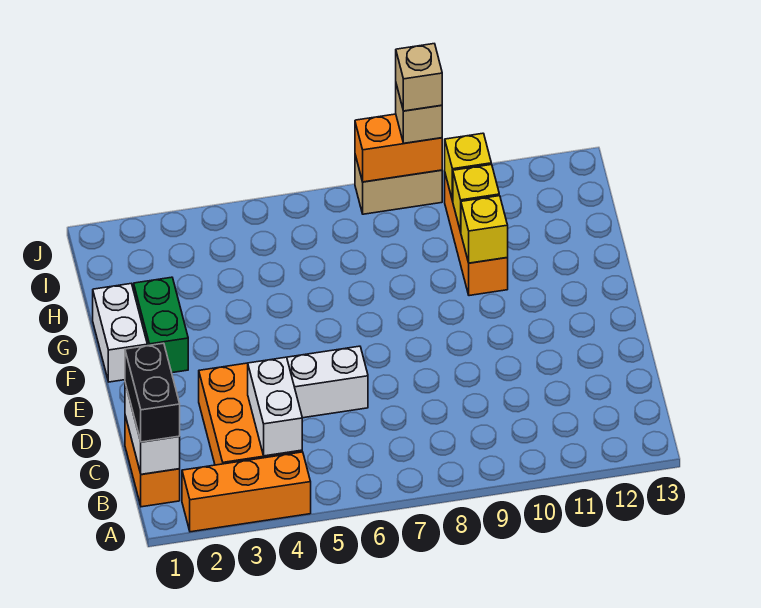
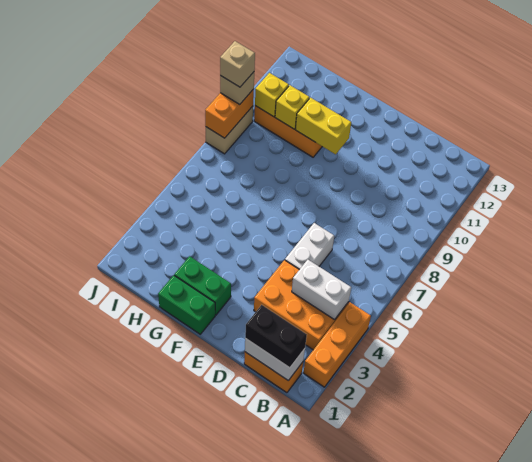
white 1x2 brick [93,284,147,382] -> green 1x2 brick [158,275,215,334]
yellow 1x1 brick [461,196,508,263] -> yellow 1x2 brick [295,98,351,154]

